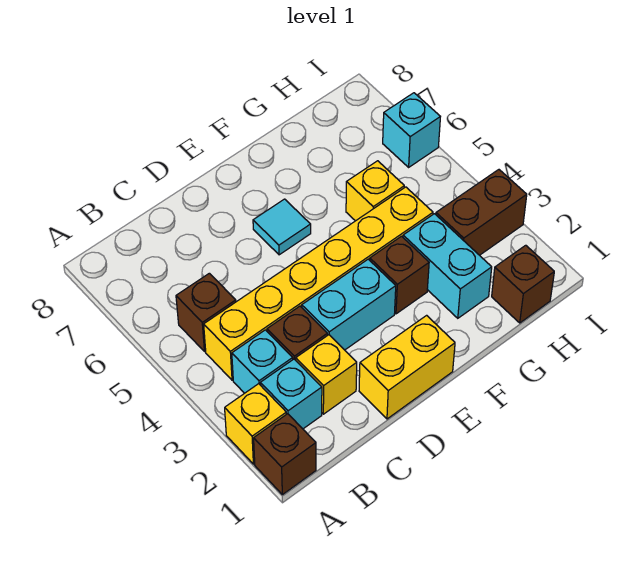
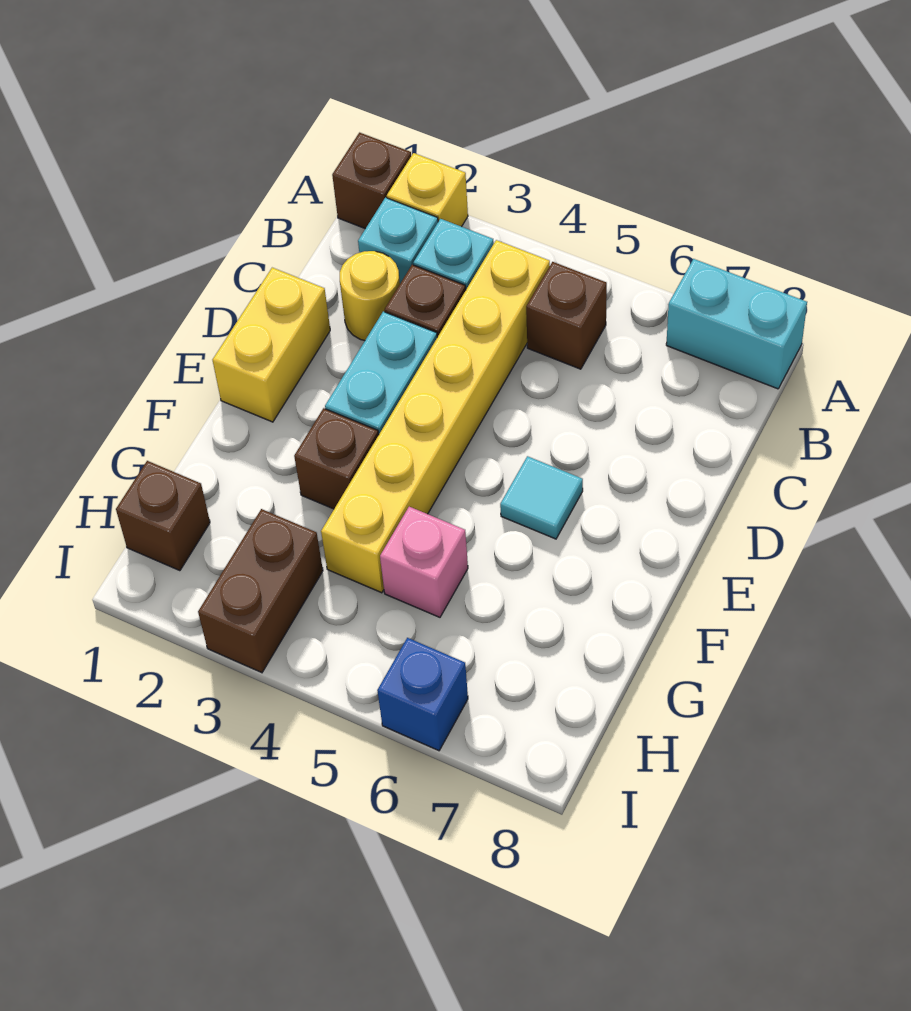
yellow 1x1 brick [296,335,357,414] -> yellow 1x1 round brick [340,251,400,341]
cyan 1x2 brick [403,214,492,318] -> cyan 1x2 brick moved to [666,259,807,389]
yellow 1x1 brick [346,161,404,221] -> pink 1x1 brick [380,507,468,617]
cyan 1x1 brick [383,93,440,167] -> blue 1x1 brick [377,638,468,751]

